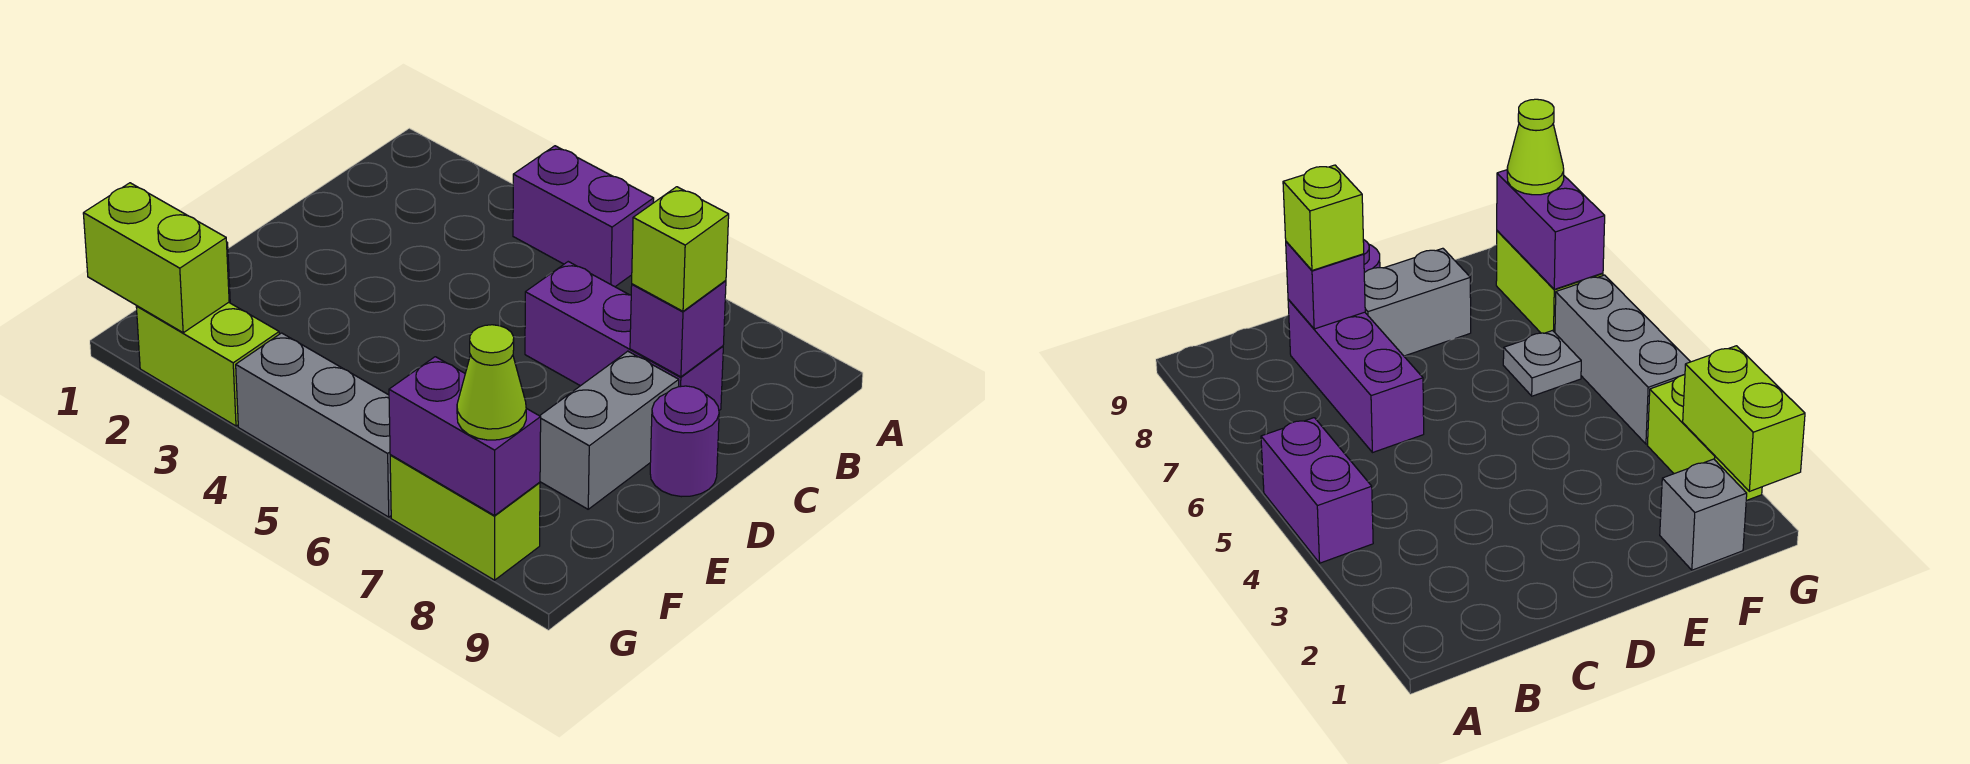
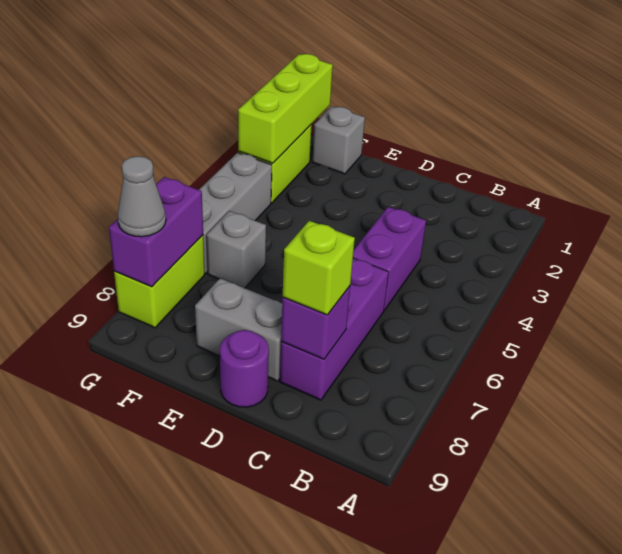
purple 1x2 brick [513,146,654,287] -> purple 1x2 brick moved to [353,207,426,310]
grey 1x1 plate [1503,331,1581,396] -> grey 1x1 brick [206,211,266,288]
lime 1x2 brick [83,183,229,333] -> lime 1x3 brick [238,54,333,163]
lime 1x1 cone [457,325,526,440] -> grey 1x1 cone [118,156,166,237]

